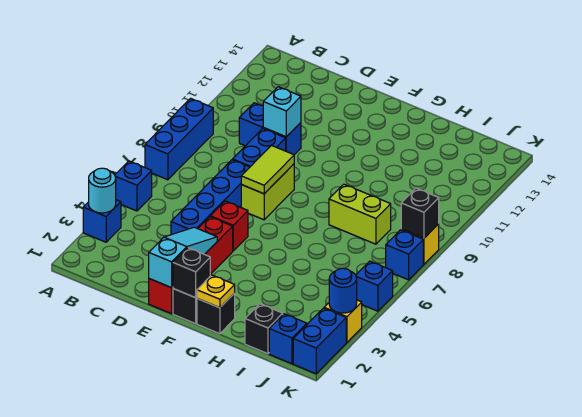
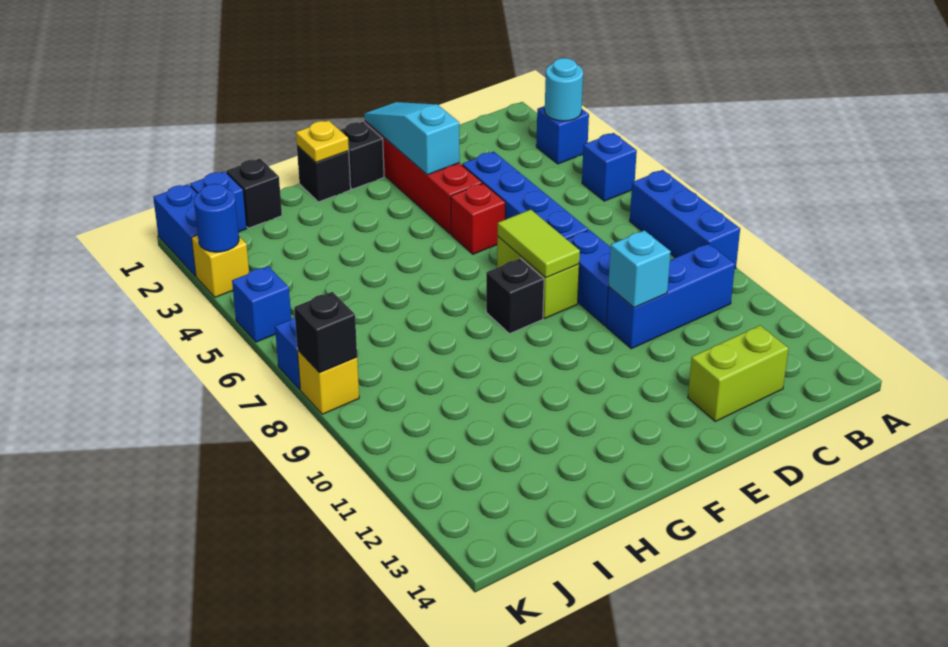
blue 1x2 brick [239,103,301,155] -> blue 1x3 brick [606,244,735,349]
cyan 1x3 slope [149,227,217,288] -> cyan 1x3 slope turned to [364,102,460,175]
black 1x1 brick [173,248,210,298] -> black 1x1 brick moved to [486,258,544,334]
lime 1x2 brick [329,184,391,244] -> lime 1x2 brick moved to [688,326,789,421]

